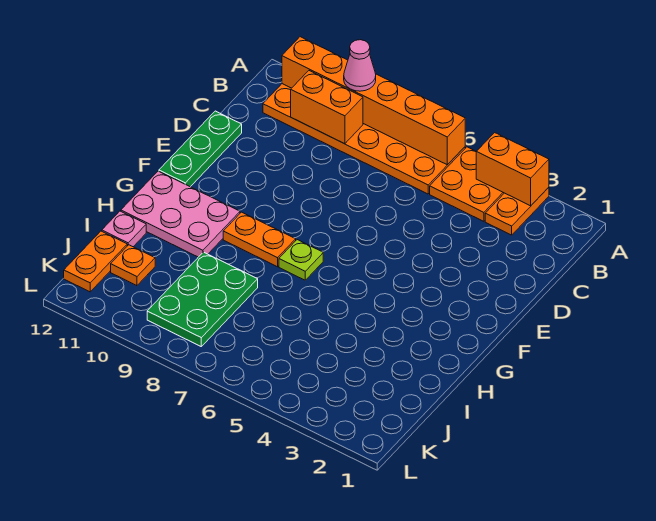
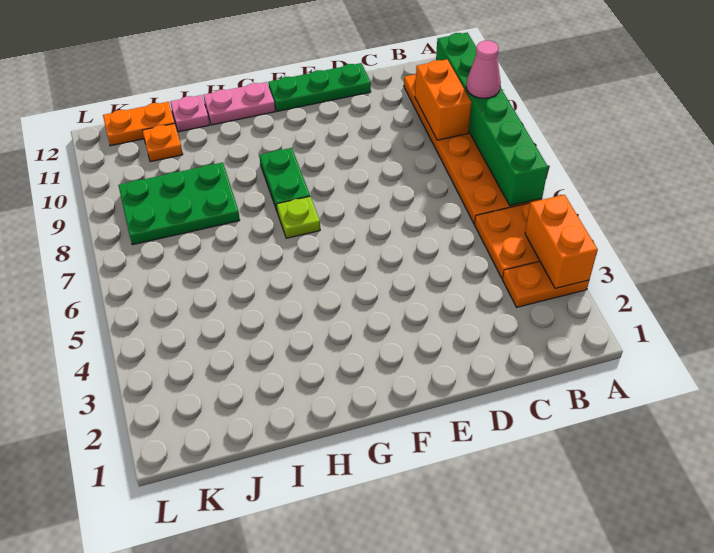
orange 1x6 brick [282,37,465,165] -> green 1x6 brick [436,33,548,206]
orange 1x2 plate [223,212,296,267] -> green 1x2 plate [259,148,310,211]
pink 2x3 plate [121,171,240,257] -> pink 1x2 plate [203,82,275,125]

